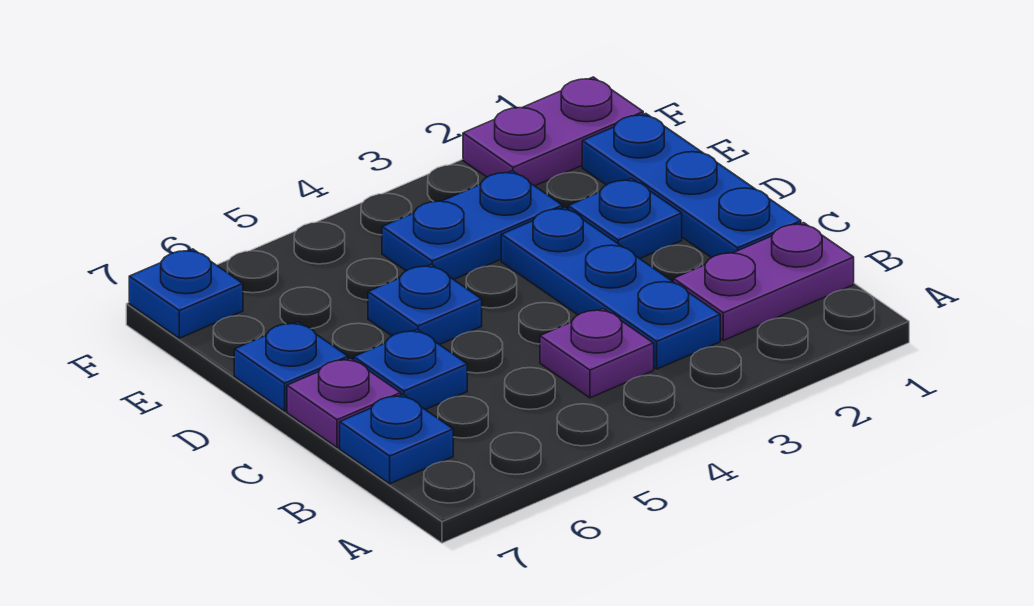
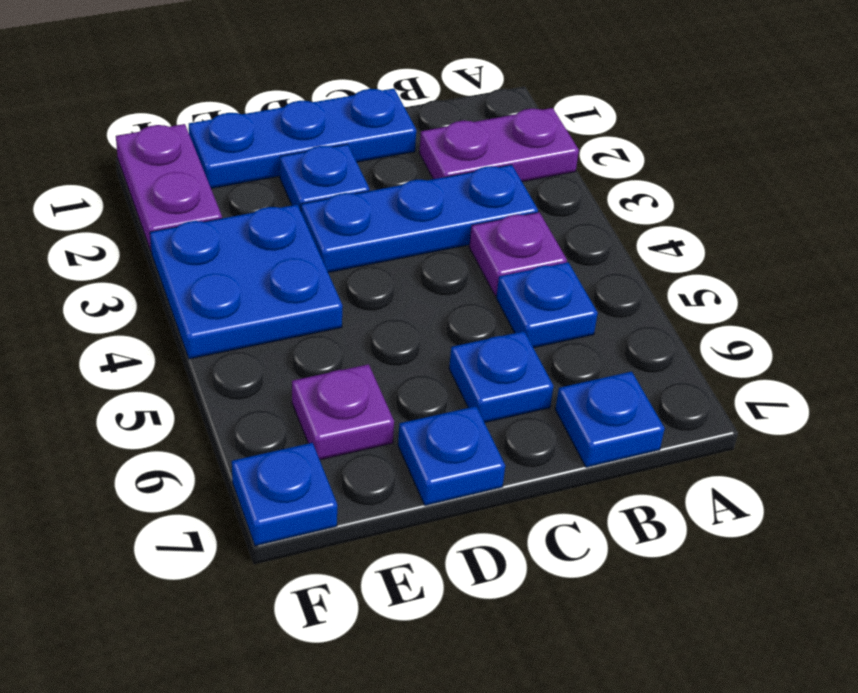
purple 1x2 plate [673,223,854,340] -> purple 1x2 plate turned to [419,108,579,182]
purple 1x1 plate [287,358,401,447] -> purple 1x1 plate moved to [292,364,394,460]
blue 1x1 plate [368,264,482,345] -> blue 1x1 plate moved to [496,262,598,348]
blue 1x2 plate [382,171,562,280] -> blue 2x2 plate [150,205,343,359]

